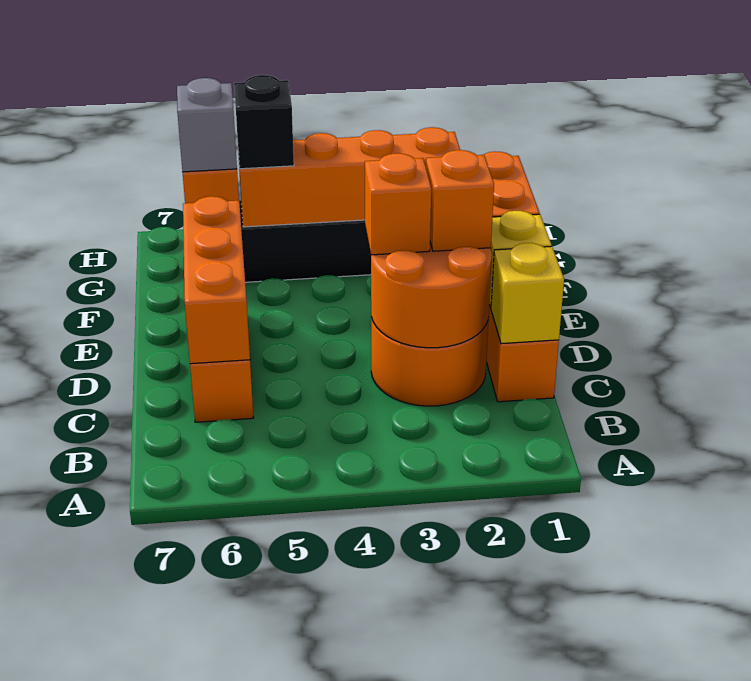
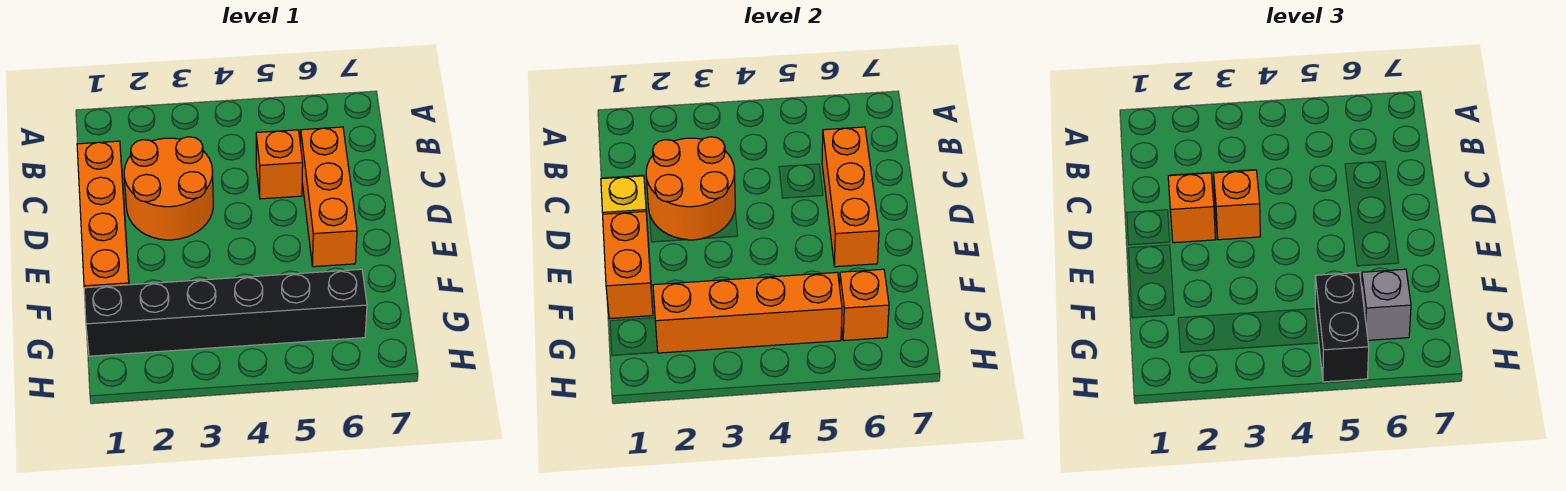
yellow 1x1 brick [491,243,564,344] -> none
none -> orange 1x1 brick [256,130,303,199]
black 1x1 brick [234,75,294,169] -> black 1x2 brick [1315,272,1369,382]

